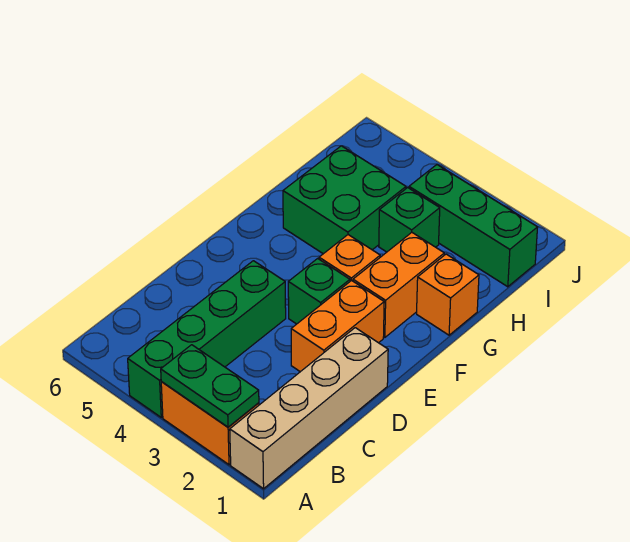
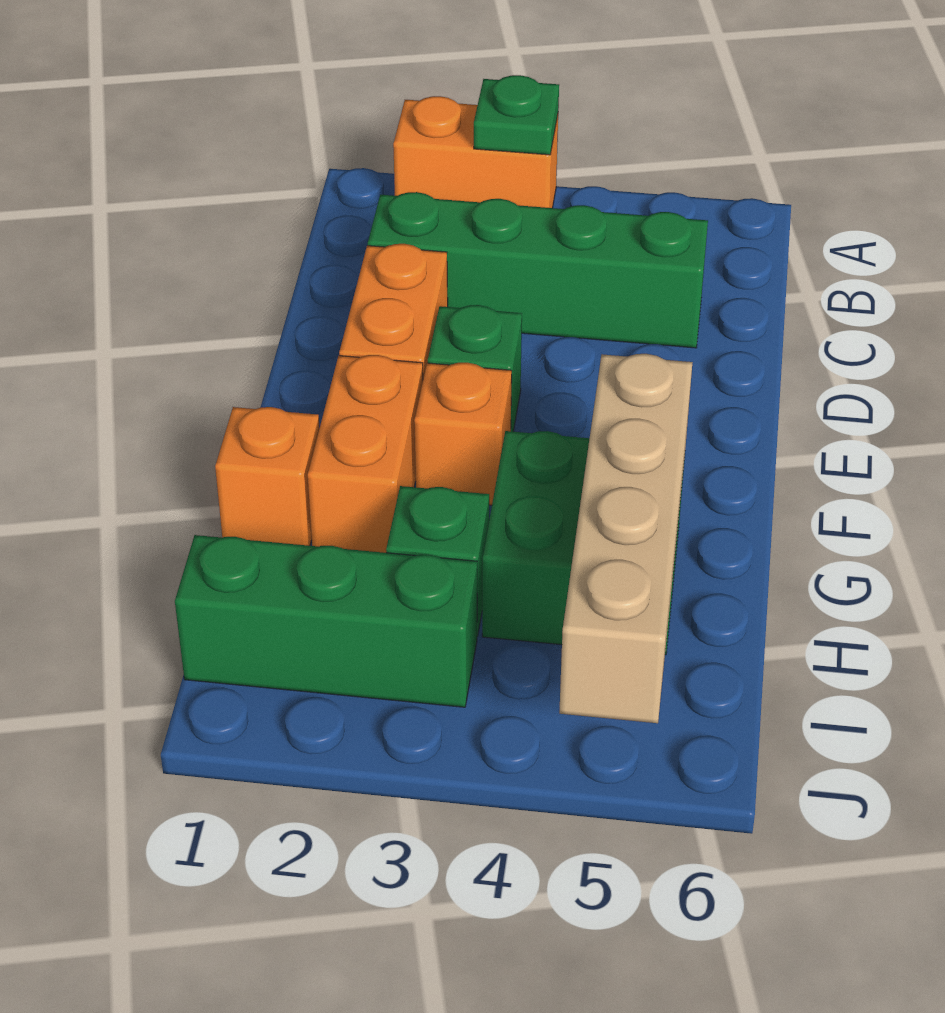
tan 1x4 brick [230,328,388,489] -> tan 1x4 brick moved to [559,354,693,723]
green 1x2 plate [161,345,259,427] -> green 1x1 plate [474,75,559,155]
green 1x4 brick [128,261,286,417] -> green 1x4 brick turned to [368,192,708,348]

